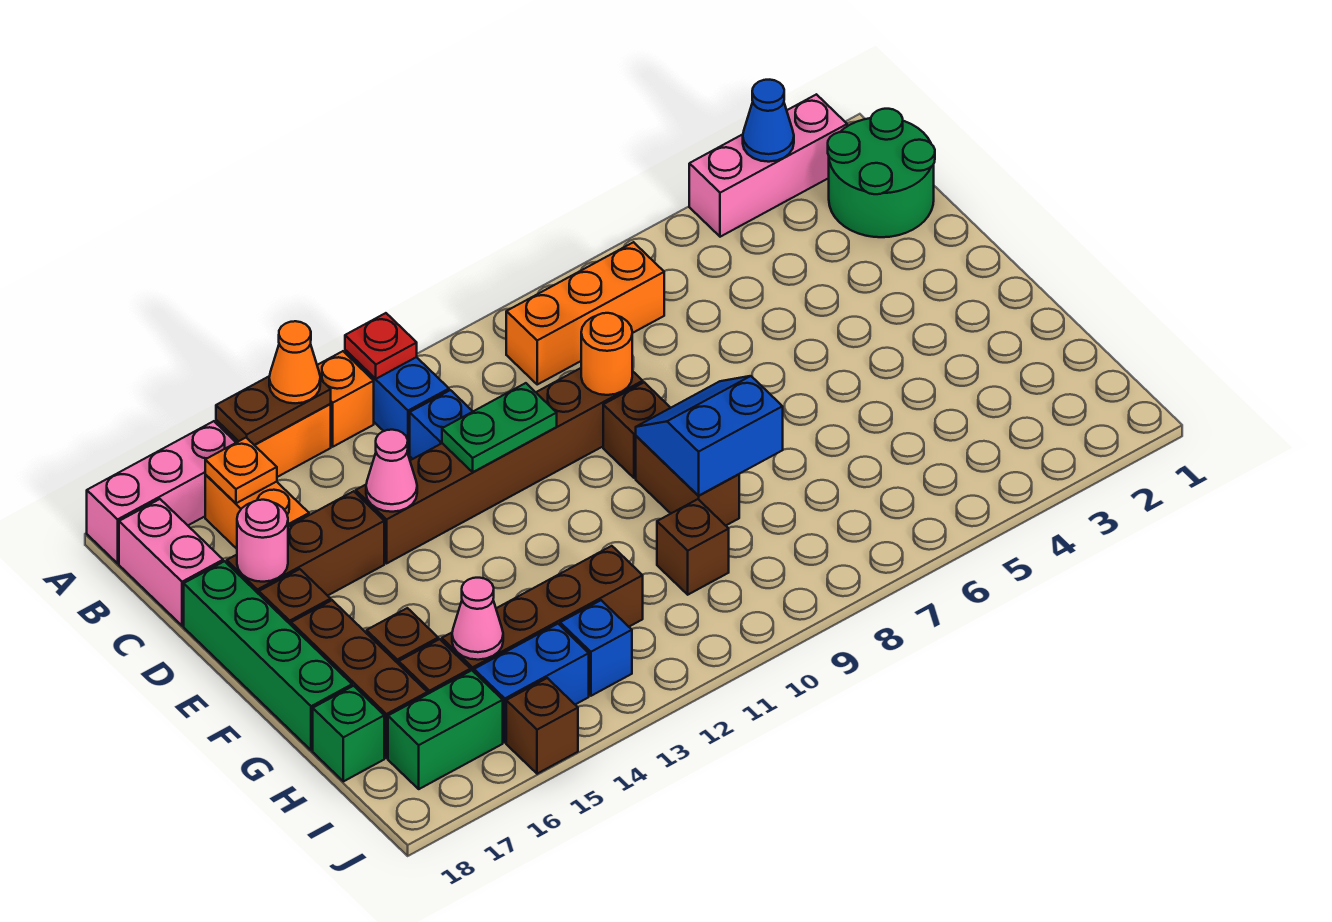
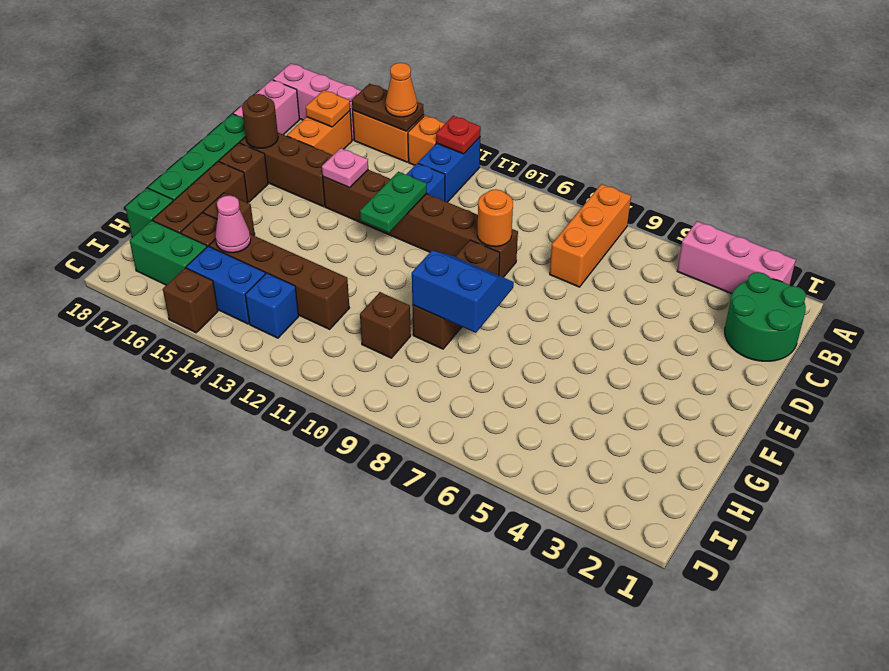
blue 1x1 cone [743,80,794,162] -> none
orange 1x3 brick [506,242,664,384] -> orange 1x3 brick turned to [550,184,631,287]
green 1x2 plate [442,383,557,472] -> green 1x2 plate turned to [360,172,427,233]
pink 1x1 cone [366,430,417,512] -> pink 1x1 plate [322,148,368,188]
pink 1x1 round brick [237,500,288,582] -> brown 1x1 round brick [242,94,278,148]

